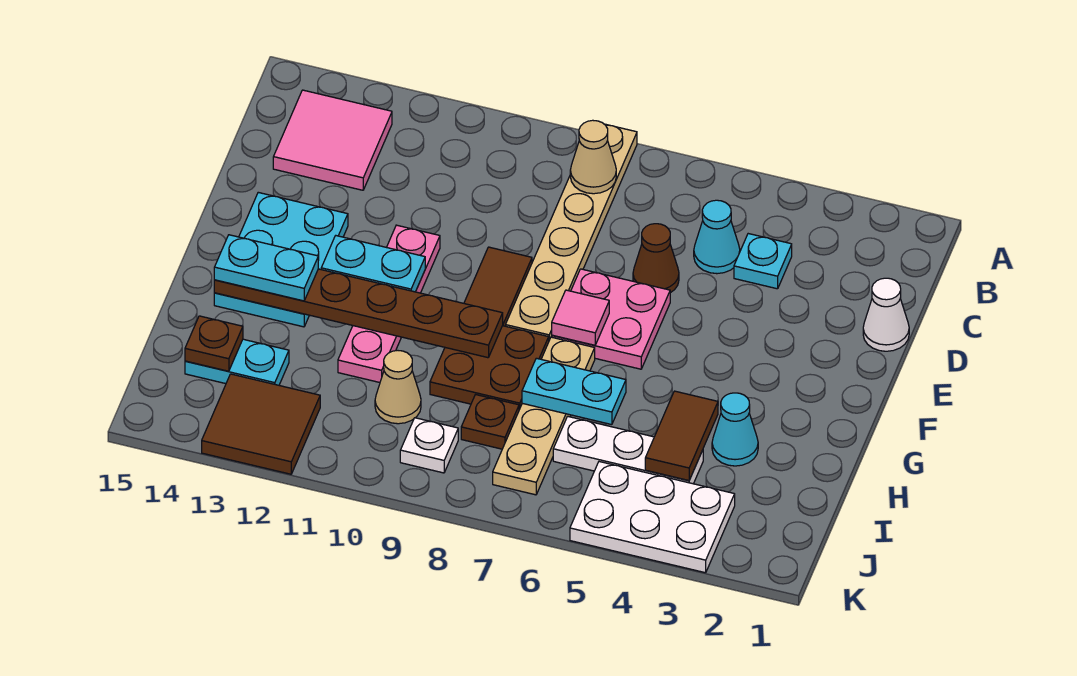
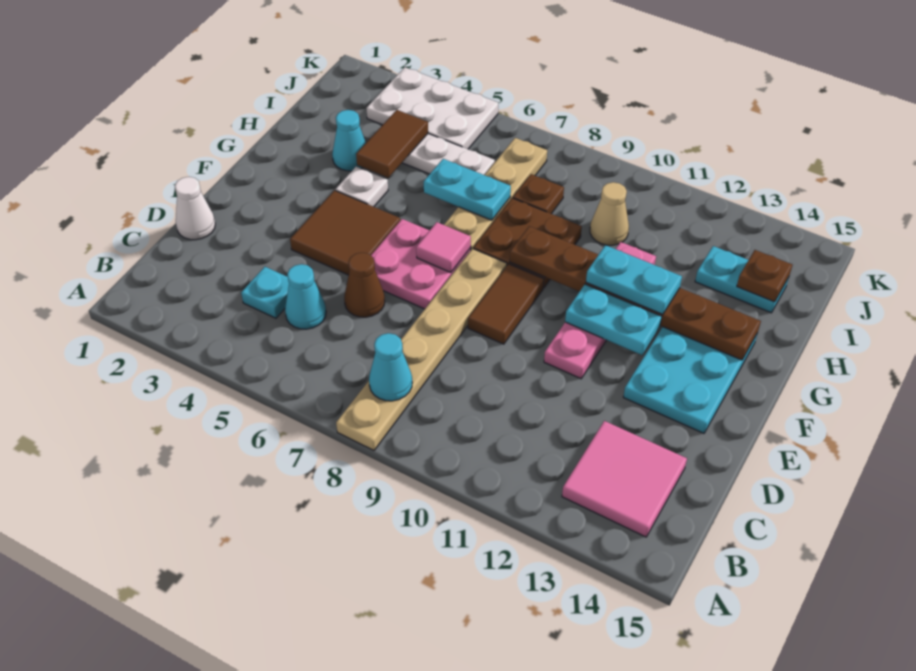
tan 1x1 cone [570,120,616,194] -> cyan 1x1 cone [369,333,412,401]
cyan 1x2 plate [214,235,318,301] -> cyan 1x2 plate moved to [586,245,682,315]
white 1x1 plate [400,418,458,473] -> white 1x1 plate moved to [336,167,388,207]
brown 2x2 tile [202,374,320,474] -> brown 2x2 tile moved to [290,190,400,275]

